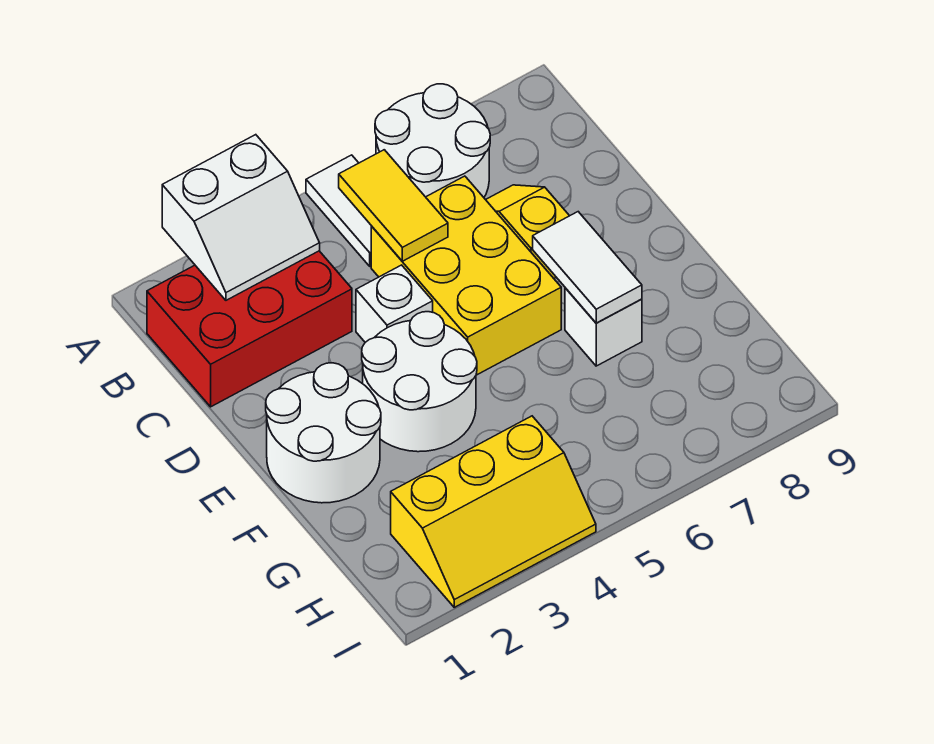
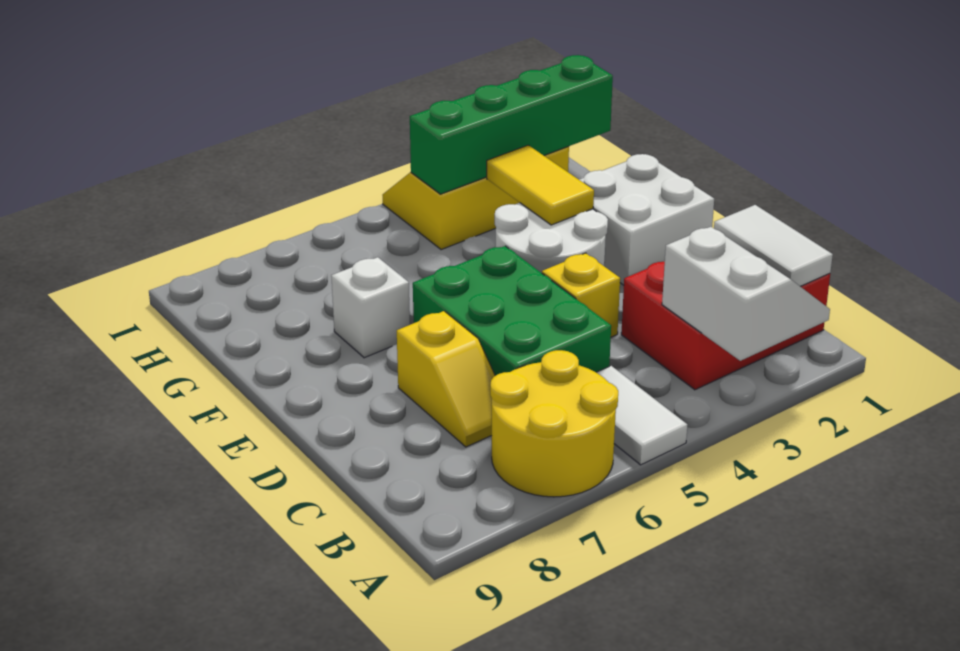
white 2x2 slope [162,135,320,300] -> white 2x2 slope turned to [662,227,830,361]
white 2x2 round brick [375,84,490,197] -> yellow 2x2 round brick [490,350,618,497]
yellow 1x2 tile [339,150,448,261] -> yellow 1x2 tile moved to [487,145,594,225]
yellow 2x3 brick [371,176,561,375] -> green 2x3 brick [413,246,611,376]
white 1x1 brick [356,265,433,342] -> yellow 1x1 brick [542,253,620,337]
white 2x2 round brick [266,363,381,503] -> white 2x2 brick [579,154,714,285]
white 1x2 tile [533,212,642,323] -> white 1x2 tile moved to [714,205,833,286]
none -> green 1x4 brick [410,55,613,194]

